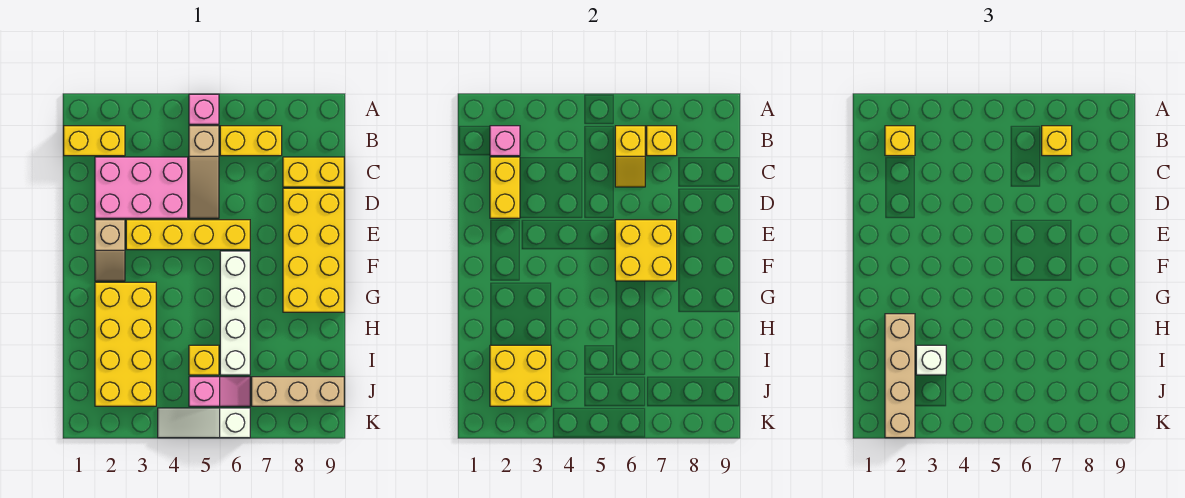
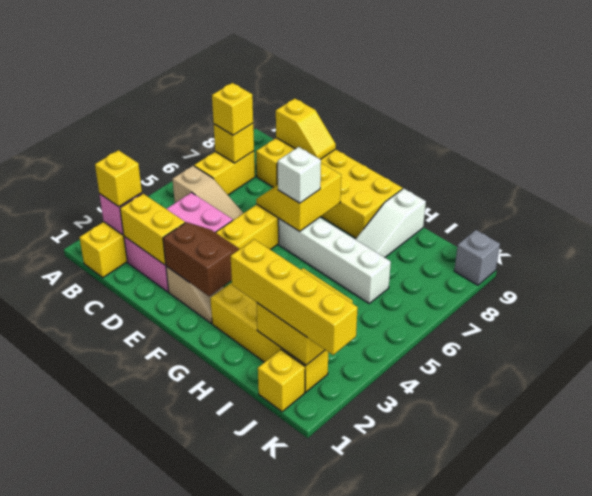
pink 1x1 brick [189,94,219,124] -> none
yellow 1x2 slope [615,126,645,187] -> yellow 1x2 slope moved to [276,98,336,159]
none -> brown 2x2 slope [163,222,239,296]
yellow 2x2 brick [615,220,677,281] -> yellow 2x2 slope [256,163,341,231]
yellow 2x4 brick [95,282,156,406] -> yellow 1x4 brick [210,282,328,392]
tan 1x4 brick [885,314,915,438] -> yellow 1x4 brick [231,239,358,355]
white 1x1 brick [916,345,946,375] -> white 1x1 brick moved to [278,147,321,203]
yellow 1x1 brick [189,345,219,375] -> yellow 1x1 brick moved to [258,350,305,412]
pink 1x2 slope [189,377,250,406] -> none
tan 1x3 brick [252,377,344,406] -> none
white 1x3 slope [158,408,250,438] -> white 1x3 slope moved to [356,188,426,257]
none -> grey 1x1 brick [454,230,500,285]

